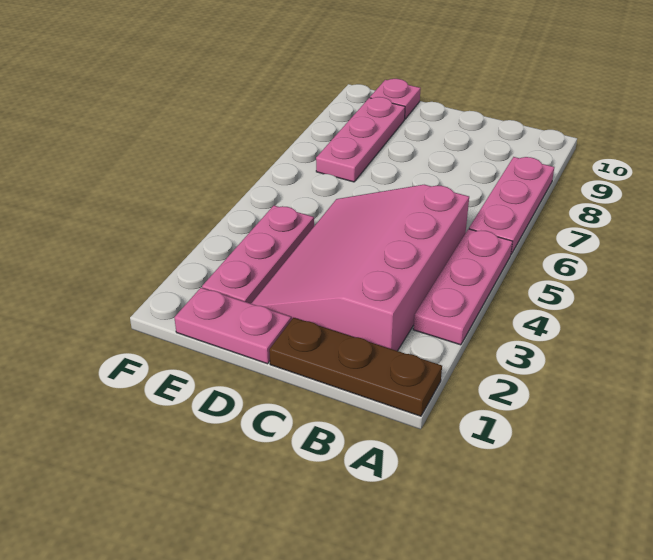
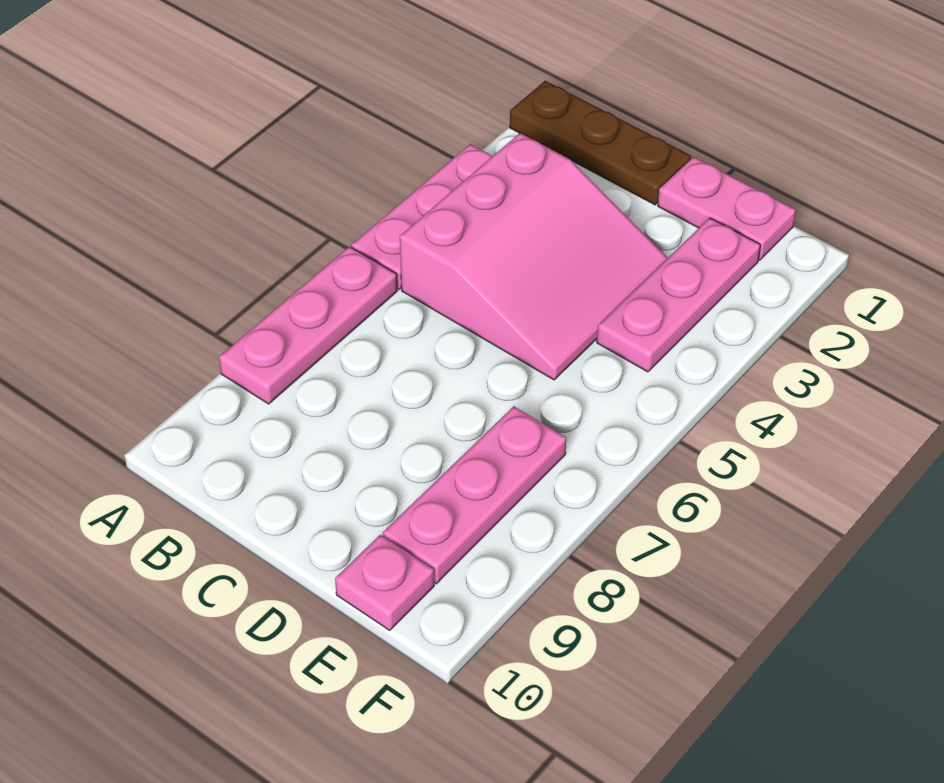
pink 3x4 slope [251,185,469,351] -> pink 3x3 slope [400,133,668,380]

